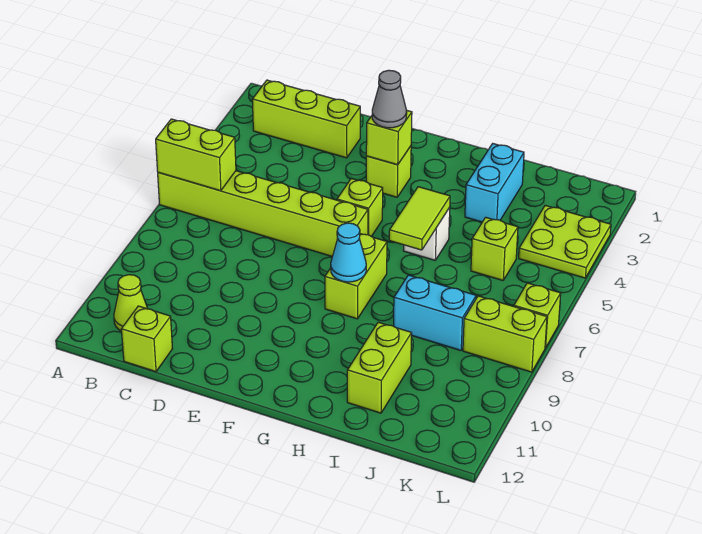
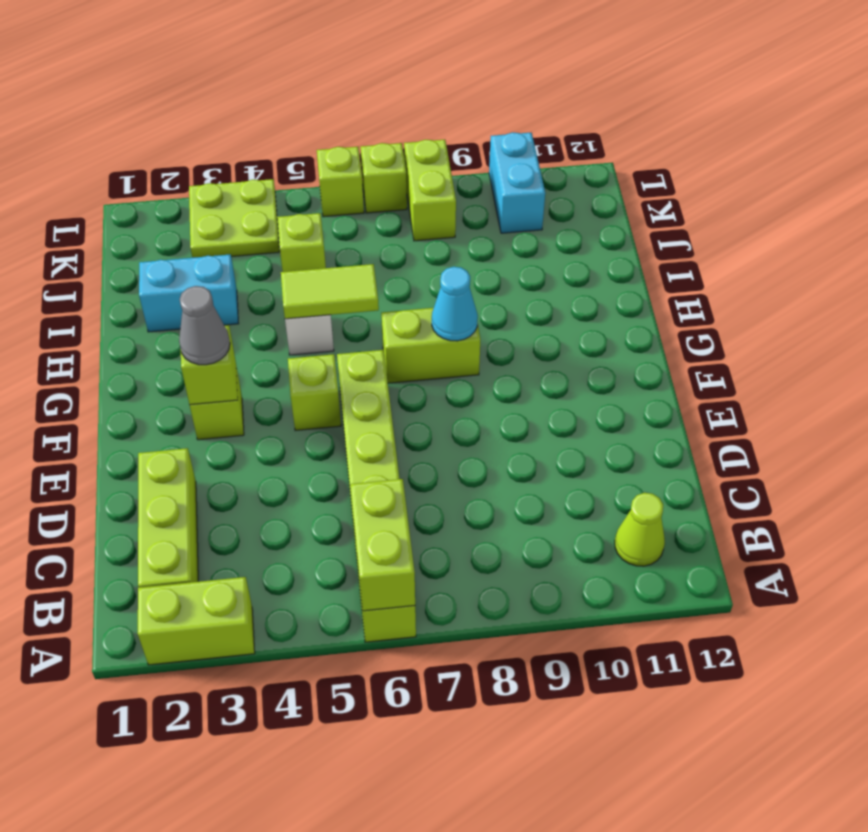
lime 1x1 brick [121,306,173,372] -> lime 1x1 brick moved to [317,147,364,217]
cyan 1x2 brick [394,275,476,350] -> cyan 1x2 brick moved to [489,132,545,233]
lime 1x2 brick [347,322,412,413] -> lime 1x2 brick moved to [138,577,255,665]

